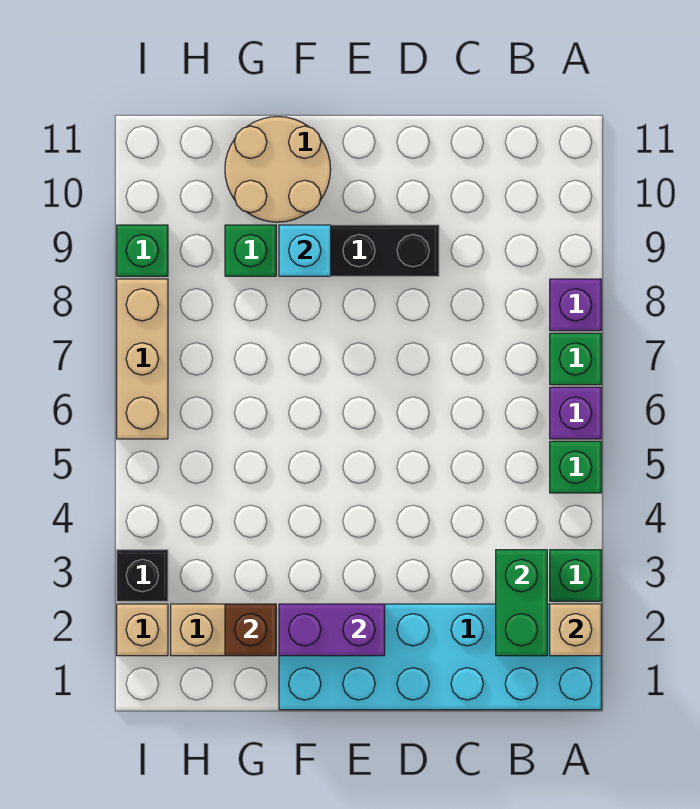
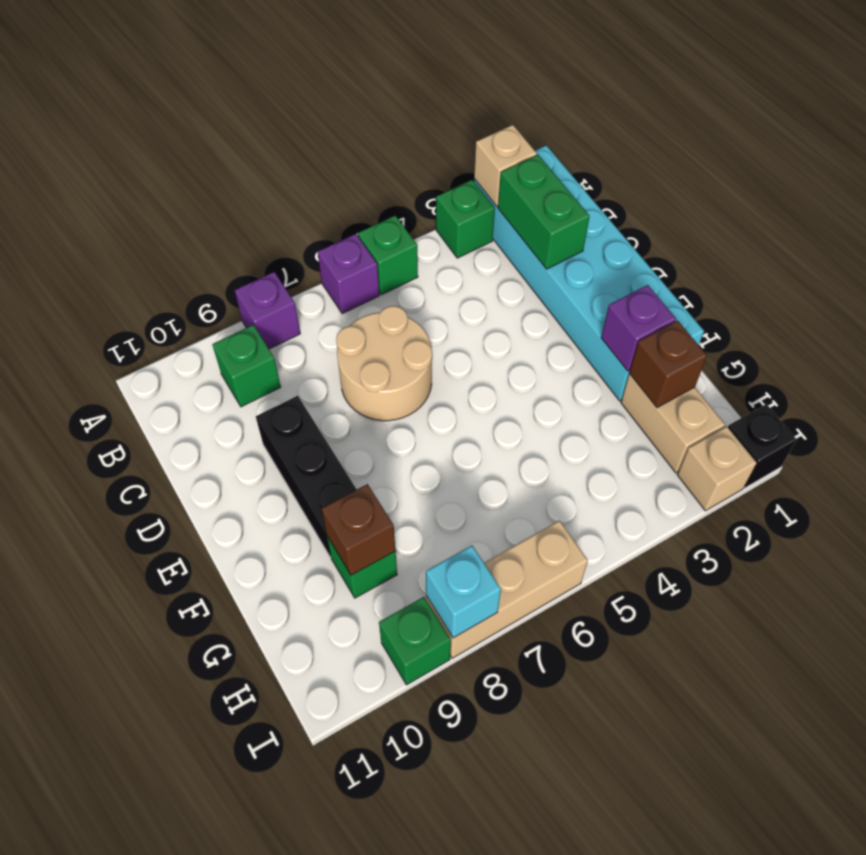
green 1x1 brick [550,333,601,385] -> green 1x1 brick moved to [212,325,281,407]
green 1x2 brick [496,550,547,656] -> green 1x2 brick turned to [498,155,590,269]
purple 1x2 brick [279,604,385,656] -> purple 1x1 brick [601,285,676,371]
cyan 1x1 brick [279,225,331,276] -> cyan 1x1 brick moved to [426,546,501,638]
tan 2x2 round brick [225,117,331,222] -> tan 2x2 round brick moved to [336,306,432,421]
none -> brown 1x1 brick [322,484,395,575]
black 1x1 brick [117,550,168,601] -> black 1x1 brick moved to [728,404,797,488]

